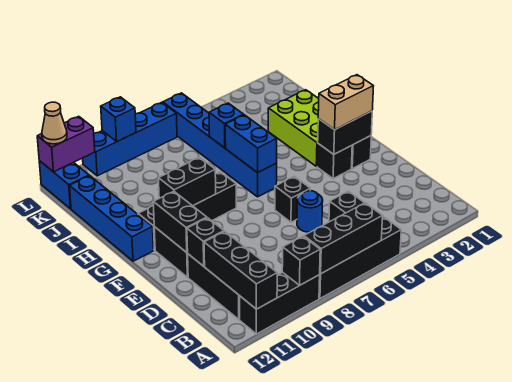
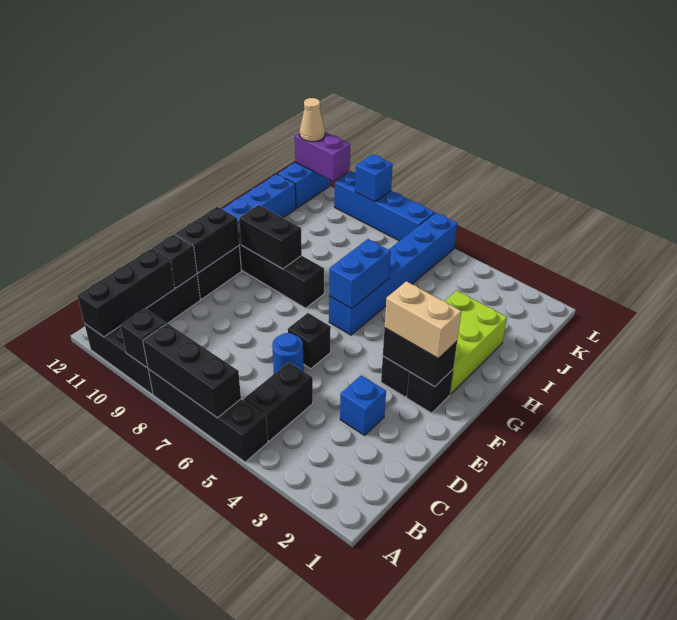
blue 1x1 brick [209,103,244,148] -> blue 1x1 brick moved to [340,375,386,435]

